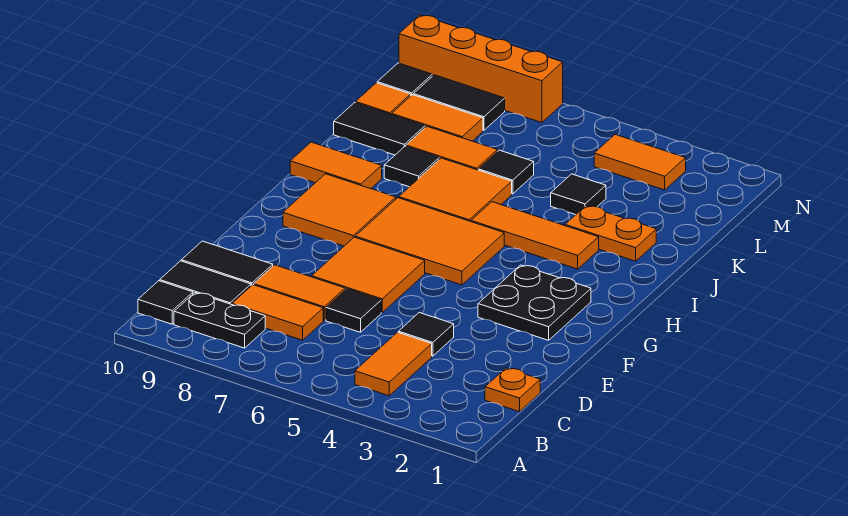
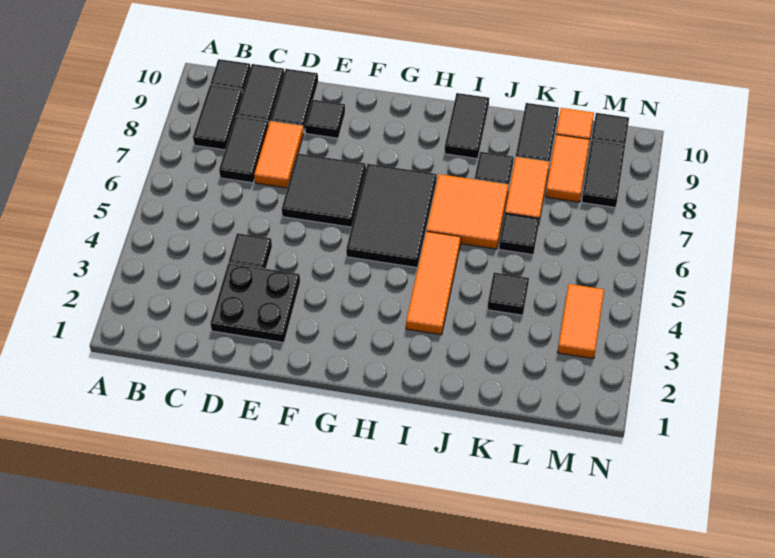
orange 1x2 tile [355,332,432,396] -> none
black 1x2 plate [174,293,265,348] -> black 1x2 tile [193,85,243,150]
orange 1x1 plate [485,368,540,412] -> none
orange 1x2 tile [232,285,323,340] -> black 1x2 tile [219,116,269,183]
black 1x1 tile [326,289,381,332] -> black 1x1 tile moved to [305,100,345,138]
orange 2x2 tile [312,237,425,312] -> black 2x2 tile [282,153,366,227]
black 2x2 plate [478,265,591,340] -> black 2x2 plate moved to [210,263,300,343]
orange 2x3 tile [355,198,504,285] -> black 2x3 tile [346,164,437,268]
orange 2x2 tile [283,174,396,246] -> none
orange 1x2 tile [290,142,382,189] -> black 1x2 tile [445,93,489,159]
orange 1x2 plate [565,206,656,261] -> none
orange 1x4 brick [399,15,563,123] -> none

